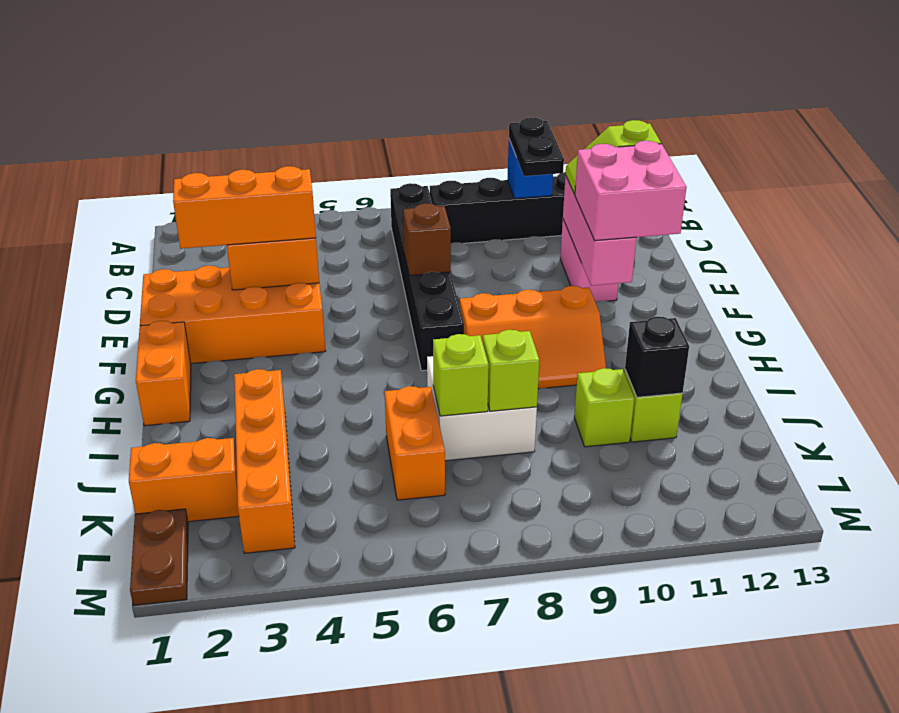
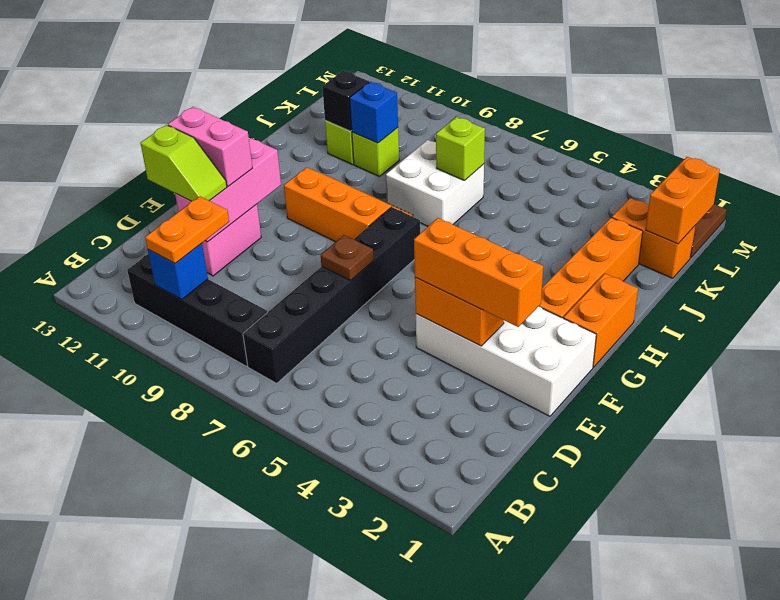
black 1x2 plate [509,117,564,176] -> orange 1x2 plate [145,196,229,263]
orange 2x4 brick [140,266,325,364] -> white 2x4 brick [416,307,596,416]
brown 1x1 brick [403,203,451,275] -> brown 1x1 plate [321,235,374,281]
pink 2x2 brick [575,141,687,241] -> pink 1x2 brick [168,107,252,186]
orange 1x4 brick [234,369,295,553] -> orange 1x4 brick moved to [538,218,643,318]
orange 1x2 brick [385,386,445,500] -> orange 1x2 brick moved to [646,157,720,244]
lime 1x1 brick [483,330,539,411] -> none
none -> blue 1x1 brick [350,82,398,143]

